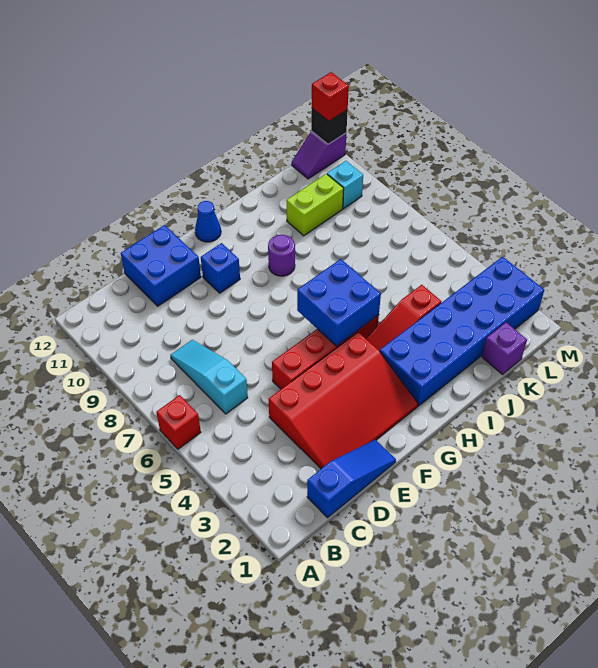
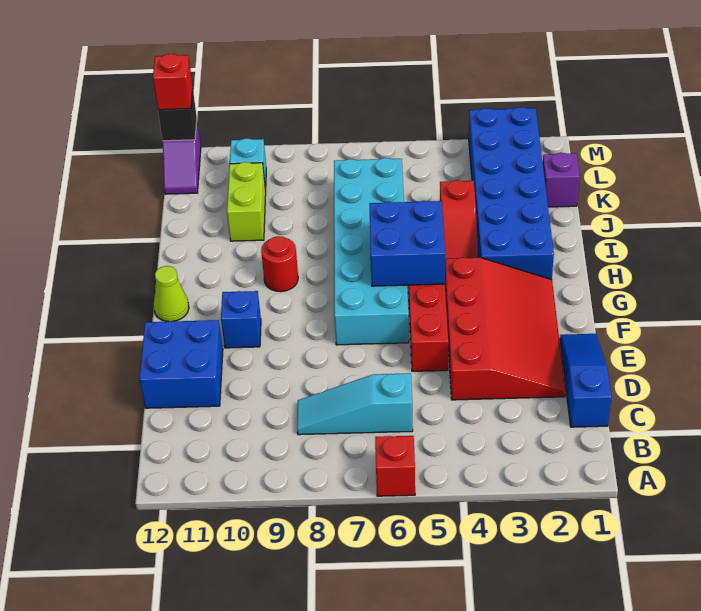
none -> cyan 2x6 brick [334,158,409,345]
blue 1x1 cone [195,201,221,242] -> lime 1x1 cone [154,266,189,322]
purple 1x1 round brick [268,235,295,276] -> red 1x1 round brick [261,236,298,292]

